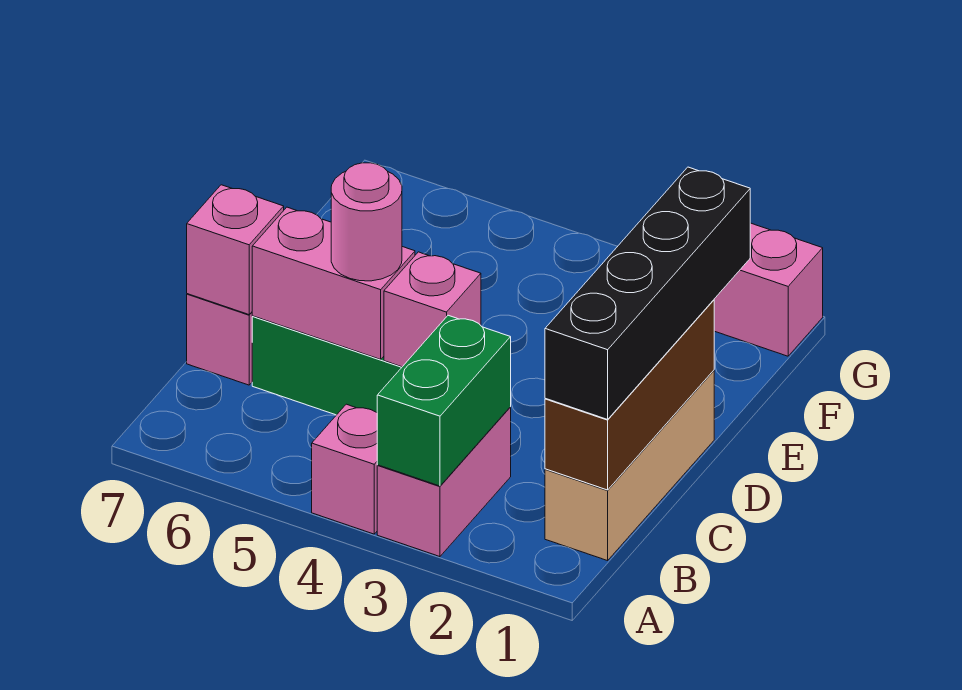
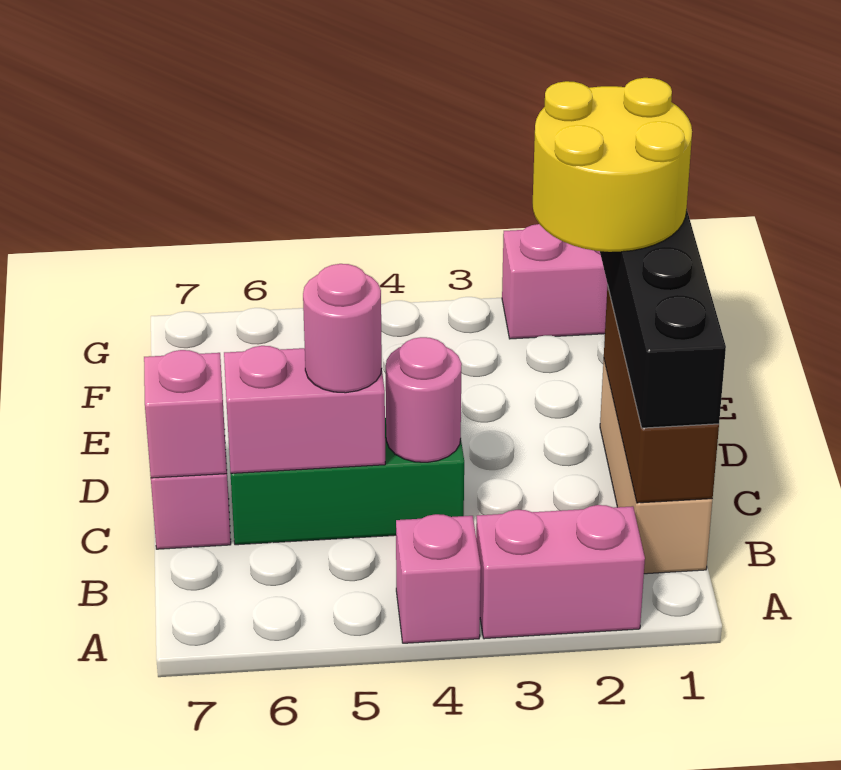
pink 1x2 brick [377,407,511,557] -> pink 1x2 brick turned to [476,505,645,639]
green 1x2 brick [377,315,511,486] -> none
pink 1x1 brick [384,252,481,367] -> pink 1x1 round brick [386,337,462,462]
none -> yellow 2x2 round brick [533,78,692,252]

